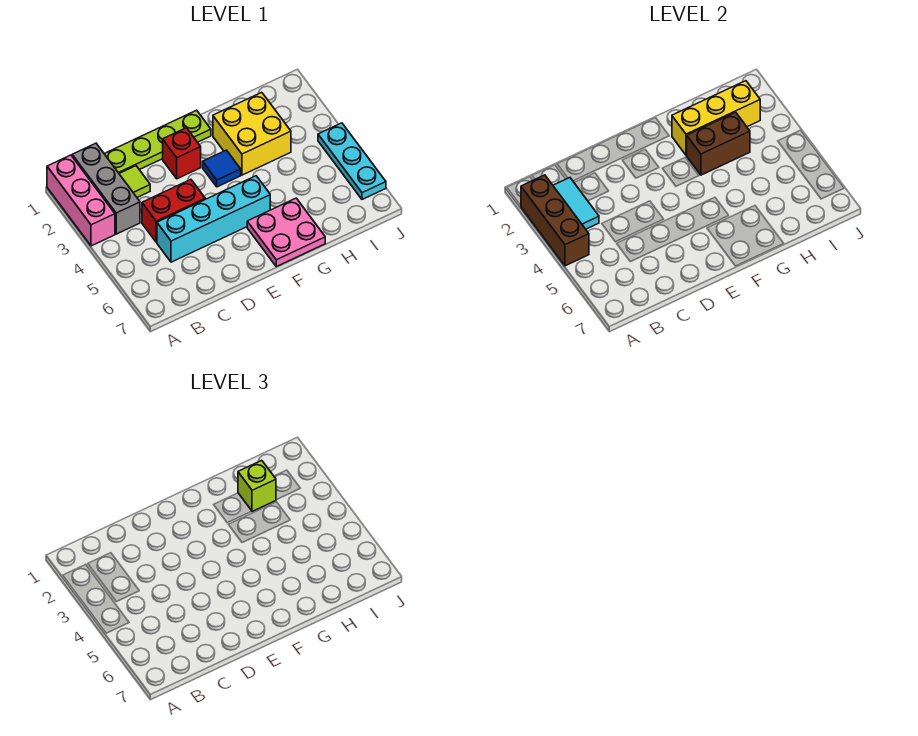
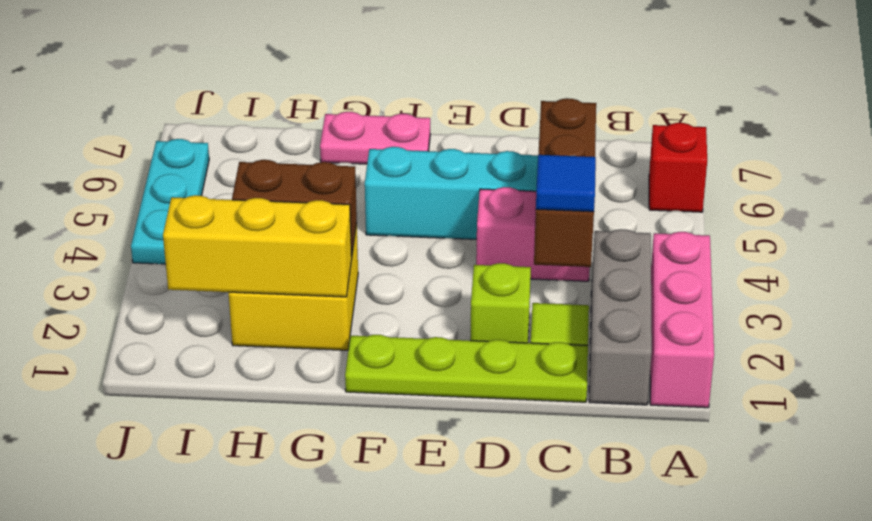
brown 1x3 brick [521,175,589,266] -> brown 1x3 brick moved to [534,98,596,267]
cyan 1x2 tile [553,178,599,229] -> none
red 1x2 brick [142,180,205,242] -> pink 1x2 brick [476,187,590,281]
red 1x1 brick [163,128,201,179] -> red 1x1 brick moved to [649,123,707,212]
blue 1x1 tile [203,150,241,187] -> blue 1x1 tile moved to [536,155,596,212]
pink 2x2 plate [247,198,325,267] -> pink 1x2 plate [320,112,430,164]
lime 1x1 brick [238,460,276,511] -> lime 1x1 brick moved to [470,263,531,343]

